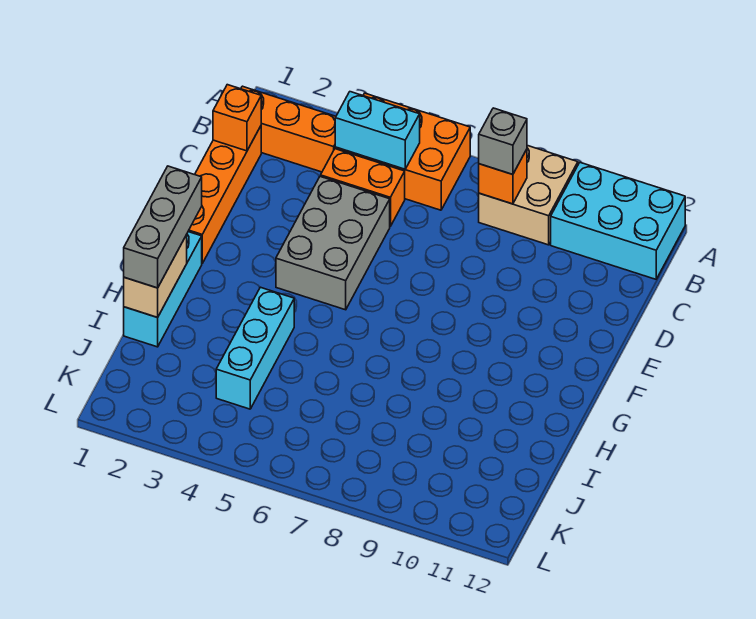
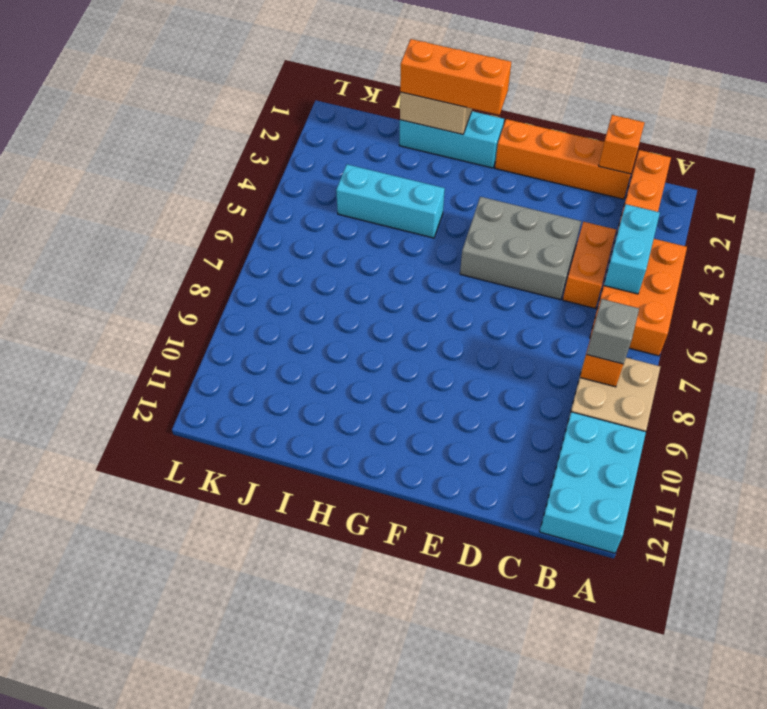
grey 1x3 brick [124,166,202,288] -> orange 1x3 brick [400,39,511,115]

